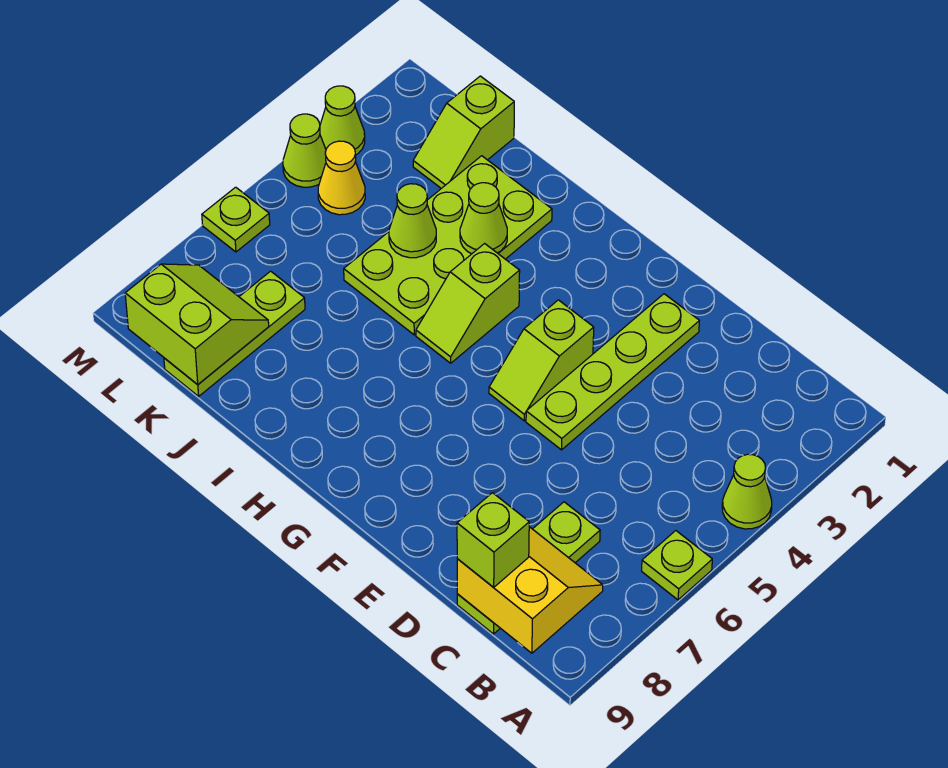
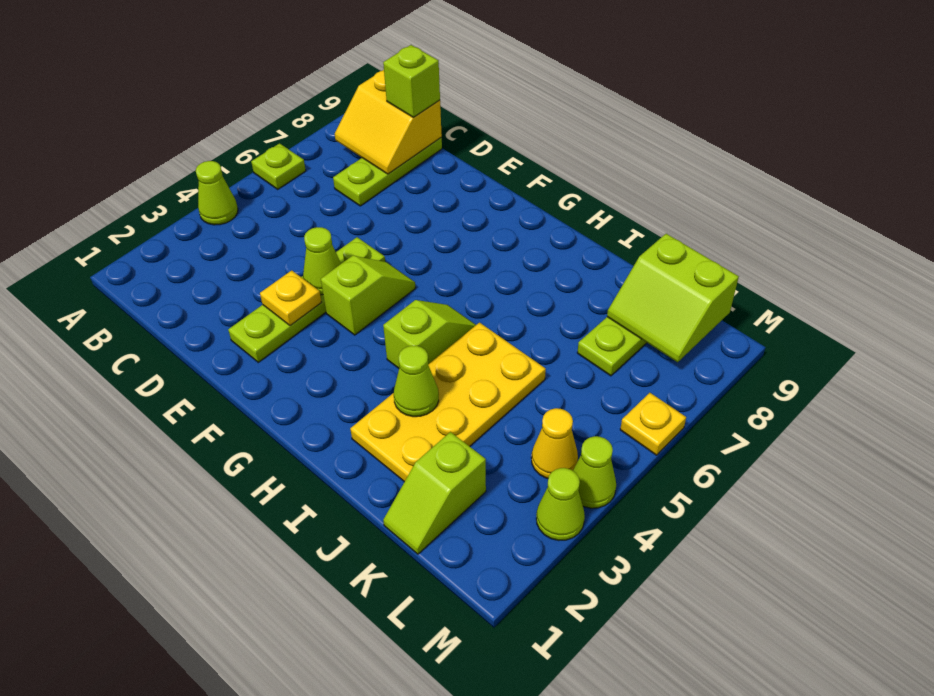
none -> yellow 1x1 plate [260,270,322,325]
lime 2x4 plate [344,156,552,335] -> yellow 2x4 plate [350,323,546,482]
lime 1x1 cone [389,184,436,258] -> lime 1x1 cone moved to [303,227,341,295]
lime 1x2 slope [413,76,514,188] -> lime 1x2 slope turned to [383,432,486,554]
lime 1x1 plate [202,187,270,252] -> yellow 1x1 plate [620,393,686,455]

